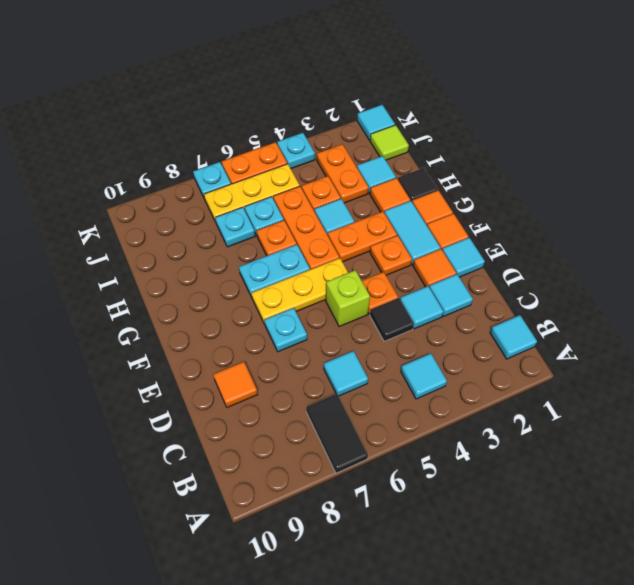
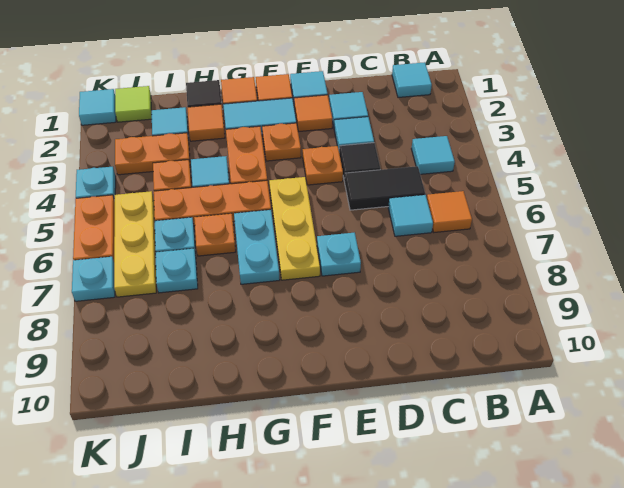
black 1x2 tile [306,394,368,473] -> black 1x2 tile moved to [345,166,425,210]
orange 1x1 tile [213,362,258,407] -> orange 1x1 tile moved to [427,191,472,232]
lime 1x1 brick [326,270,370,327] -> none

